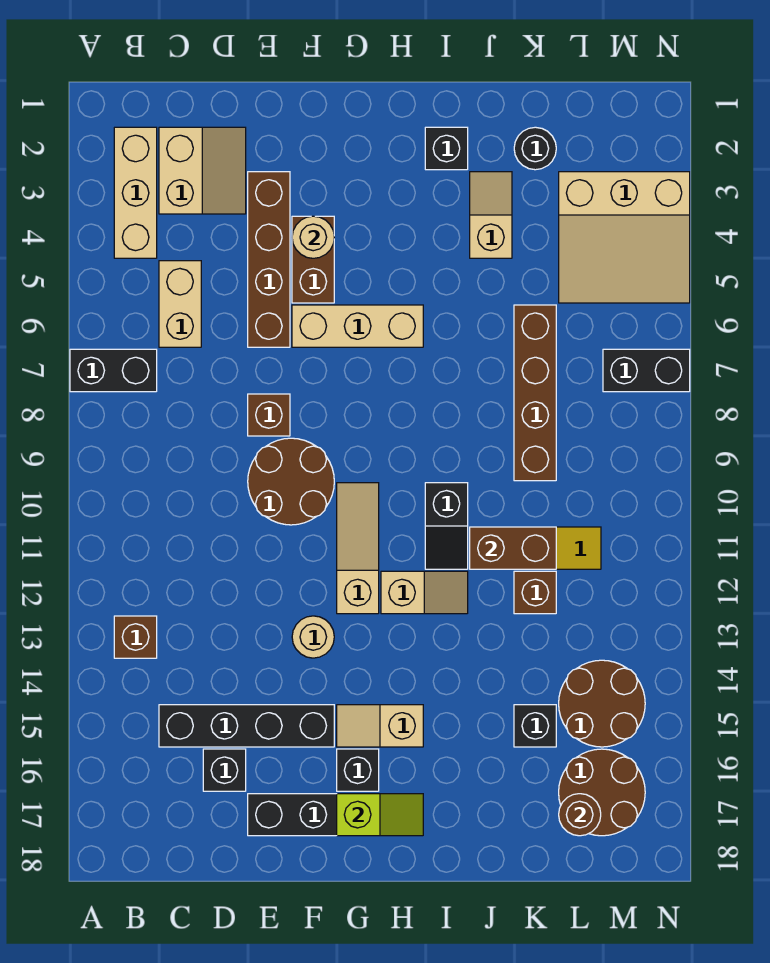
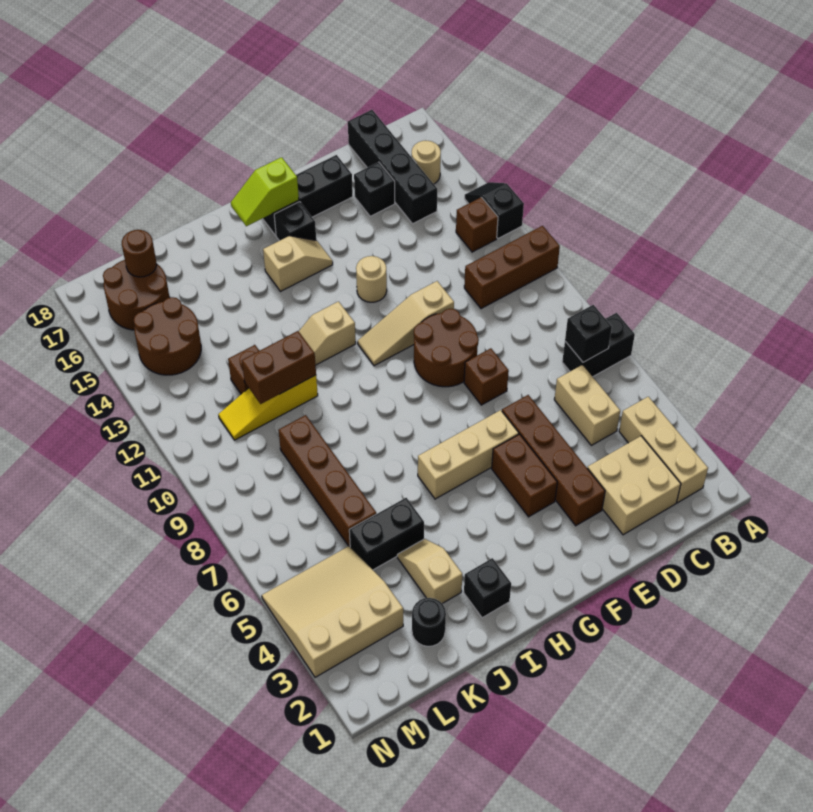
none -> brown 1x3 brick [464,226,560,309]
tan 2x2 slope [159,127,246,214] -> tan 2x2 brick [587,436,681,535]
black 1x4 brick [159,705,334,747] -> black 1x4 brick turned to [348,110,437,224]
tan 1x1 round brick [292,216,334,258] -> tan 1x1 round brick moved to [412,141,441,184]
tan 1x3 slope [337,483,379,614] -> tan 1x3 slope turned to [358,281,454,366]
black 1x2 slope [425,483,468,569] -> black 1x2 slope moved to [465,182,524,238]
tan 1x2 slope [470,172,512,258] -> tan 1x2 slope turned to [397,539,462,603]
black 1x1 brick [514,705,556,747] -> black 1x1 brick moved to [565,305,612,362]
black 1x2 brick [603,349,690,392] -> black 1x2 brick moved to [349,498,424,570]

